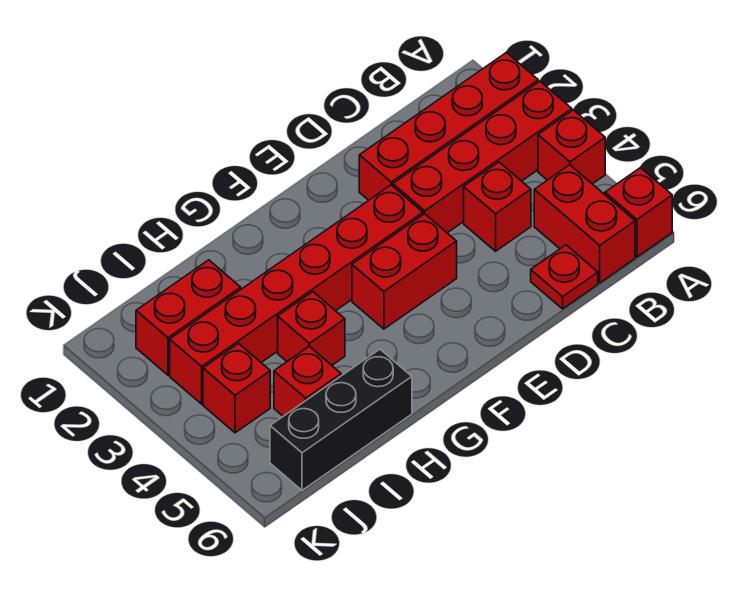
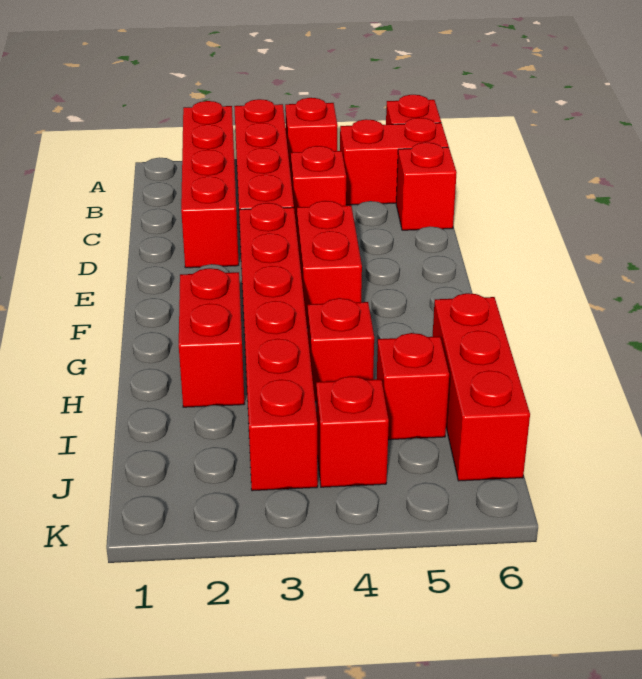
red 1x1 plate [531,245,598,309] -> red 1x1 brick [396,142,457,230]
black 1x3 brick [270,349,412,490] -> red 1x3 brick [432,293,530,481]
red 1x2 brick [136,260,241,375] -> red 1x2 brick moved to [179,268,245,407]

